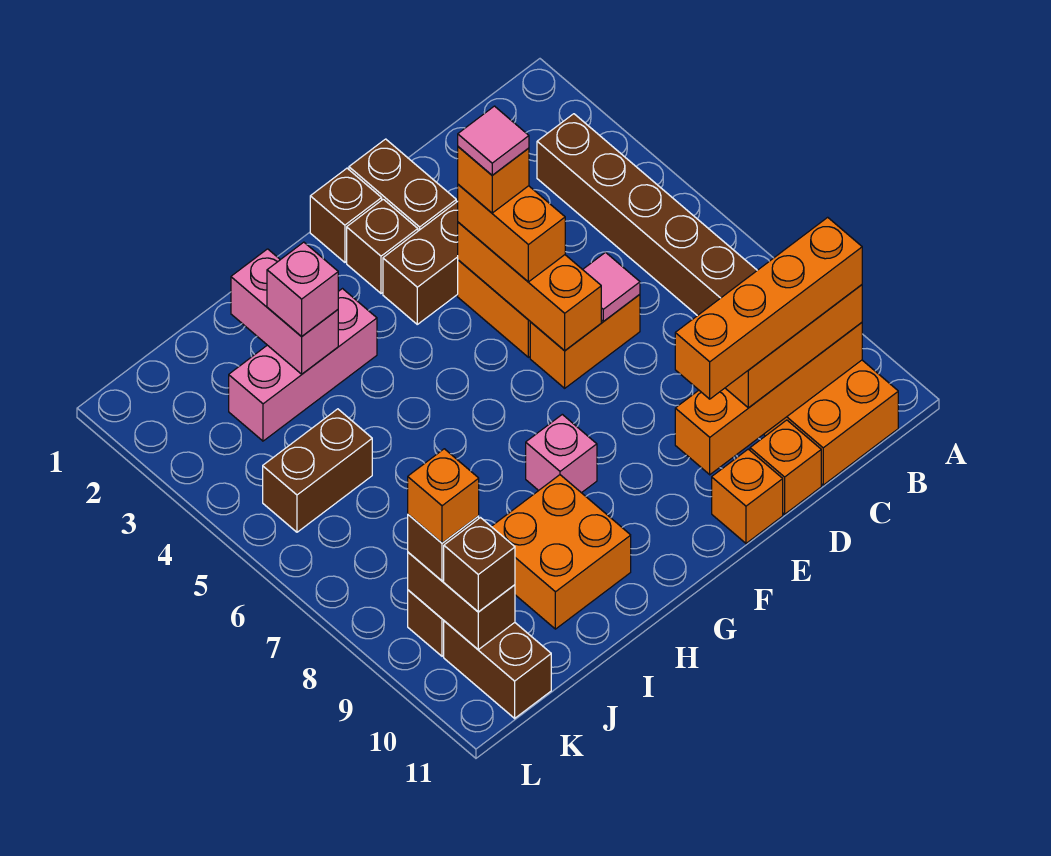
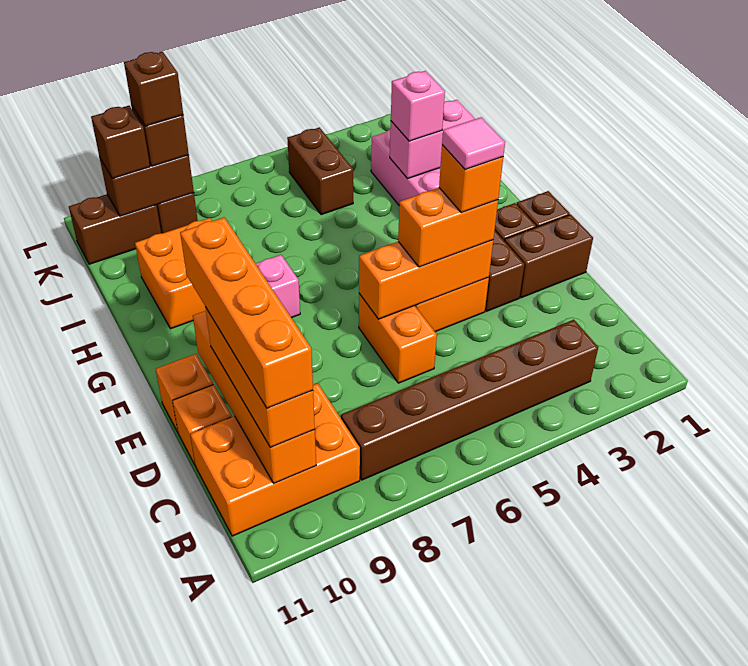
pink 1x1 tile [583,252,640,322] -> none
orange 1x1 brick [408,449,479,543] -> brown 1x1 brick [124,52,183,126]

